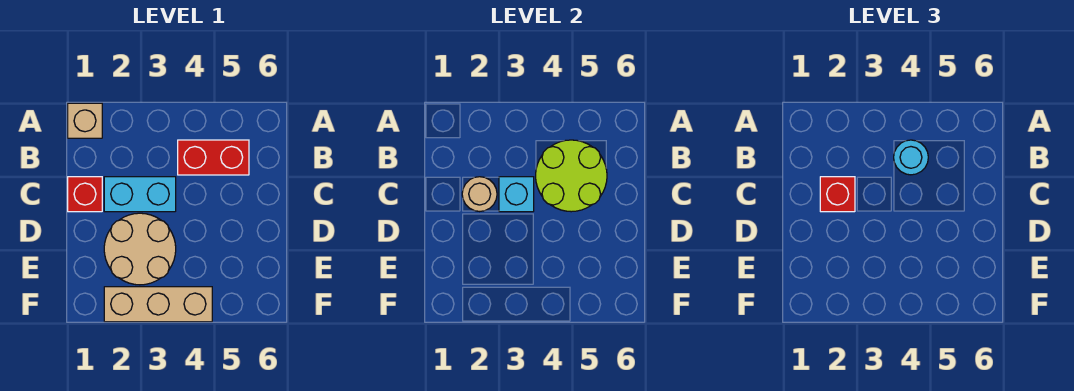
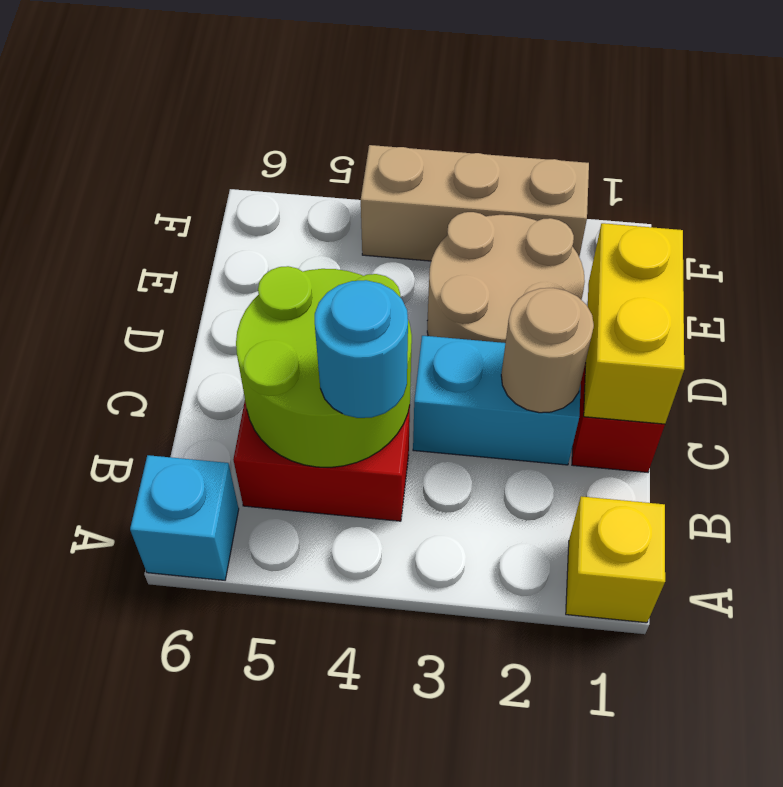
tan 1x1 brick [68,103,102,138] -> yellow 1x1 brick [566,496,665,623]
none -> yellow 1x2 brick [584,223,684,424]
red 1x1 brick [820,177,855,212] -> none
cyan 1x1 brick [499,177,534,212] -> cyan 1x1 brick moved to [130,455,239,580]

